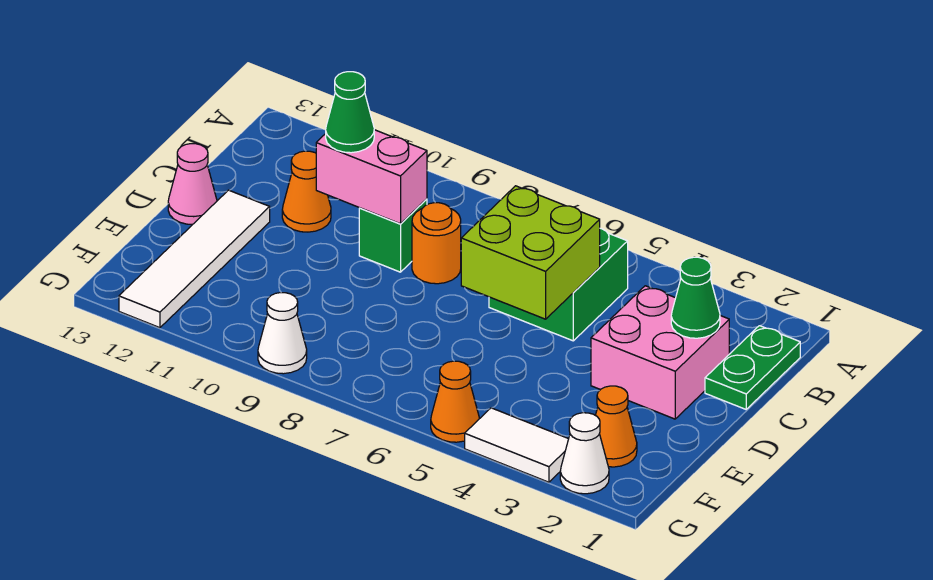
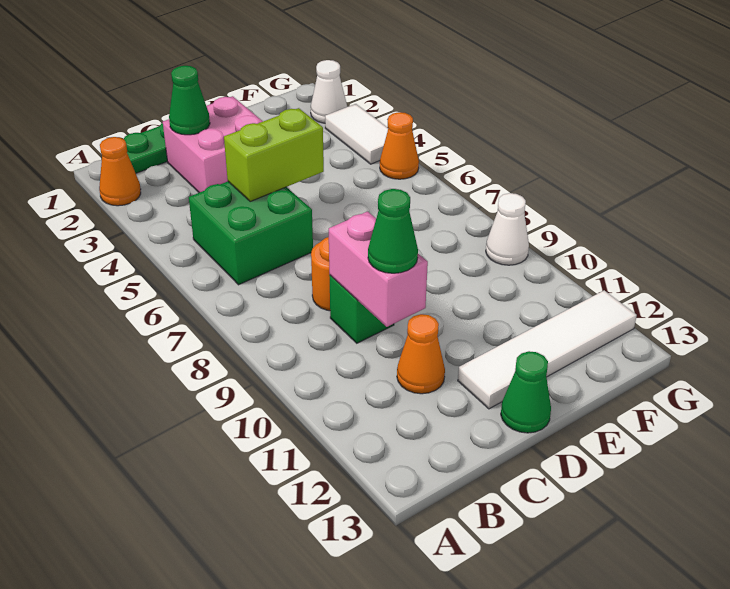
lime 2x2 brick [461,186,600,319] -> lime 1x2 brick [224,108,324,202]
pink 1x1 cone [168,144,217,225] -> green 1x1 cone [501,351,551,433]
orange 1x1 cone [596,386,637,467] -> orange 1x1 cone moved to [99,137,141,206]

